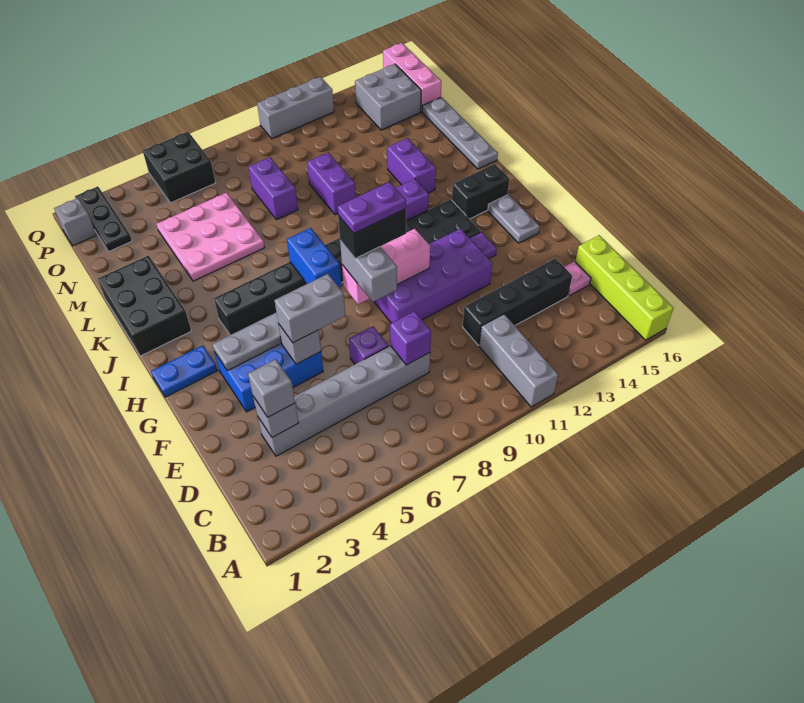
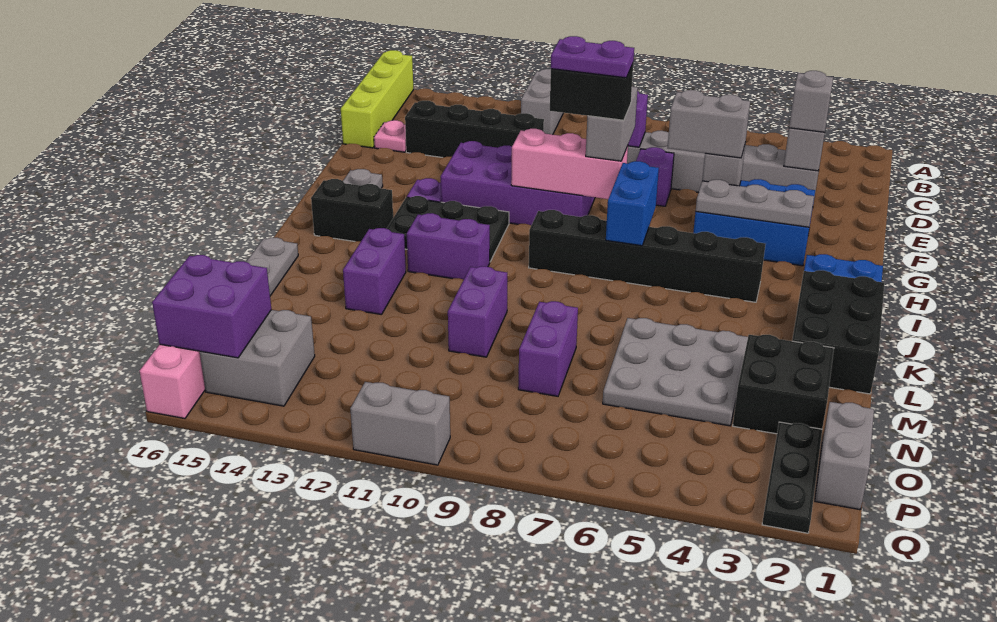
grey 1x3 brick [479,314,558,407] -> grey 1x2 brick [521,69,563,135]
pink 3x3 plate [157,193,265,281] -> grey 3x3 plate [603,318,748,426]
none -> purple 2x2 brick [152,255,271,358]
grey 1x1 brick [54,198,96,246] -> grey 1x2 brick [815,402,874,510]
black 2x2 brick [143,132,216,203] -> black 2x2 brick moved to [733,335,834,434]
grey 1x3 brick [257,77,334,139] -> grey 1x2 brick [350,382,450,465]

